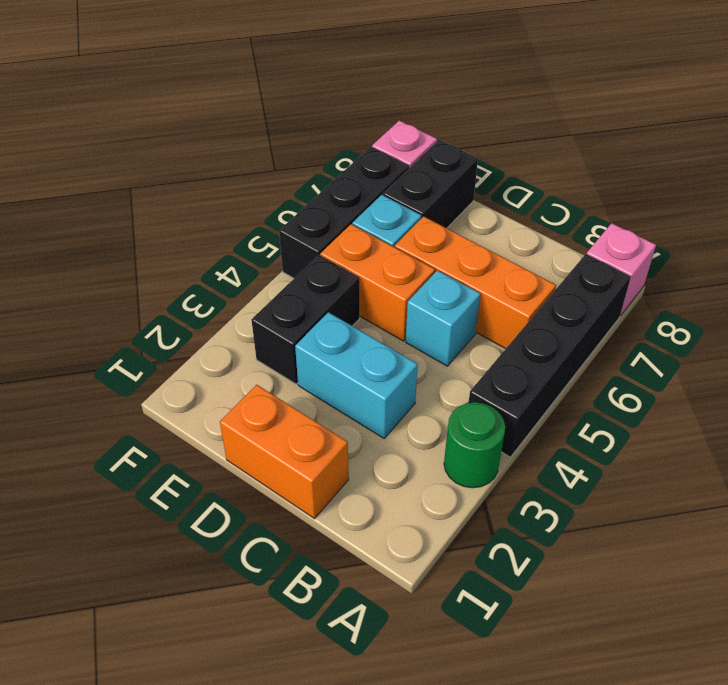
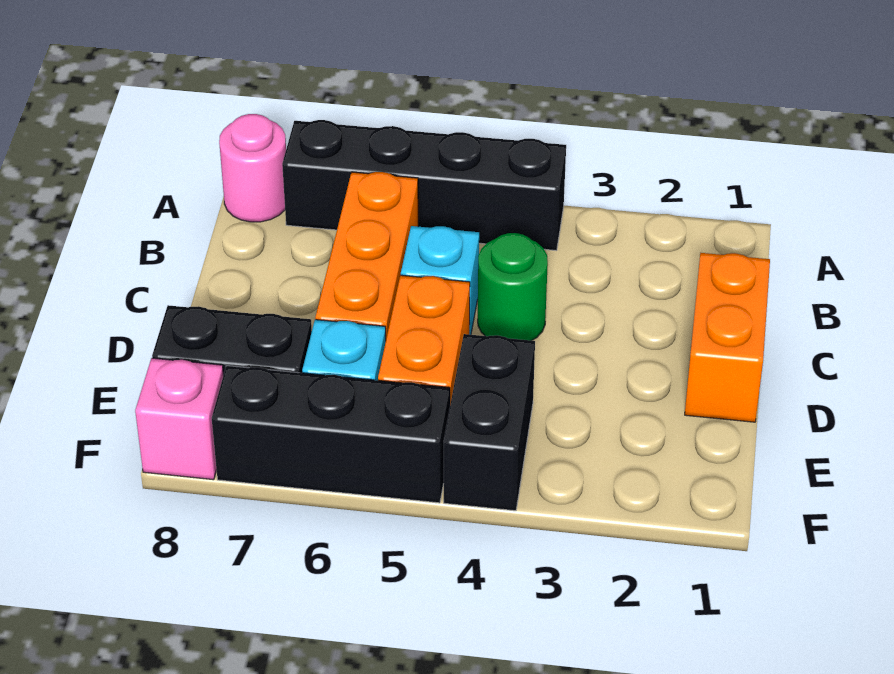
green 1x1 round brick [444,402,505,488] -> green 1x1 round brick moved to [478,233,548,341]
pink 1x1 brick [587,223,656,316] -> pink 1x1 round brick [219,114,286,222]
cyan 1x2 brick [295,312,418,438] -> none
black 1x2 brick [252,255,360,384] -> black 1x2 brick turned to [444,334,535,511]

